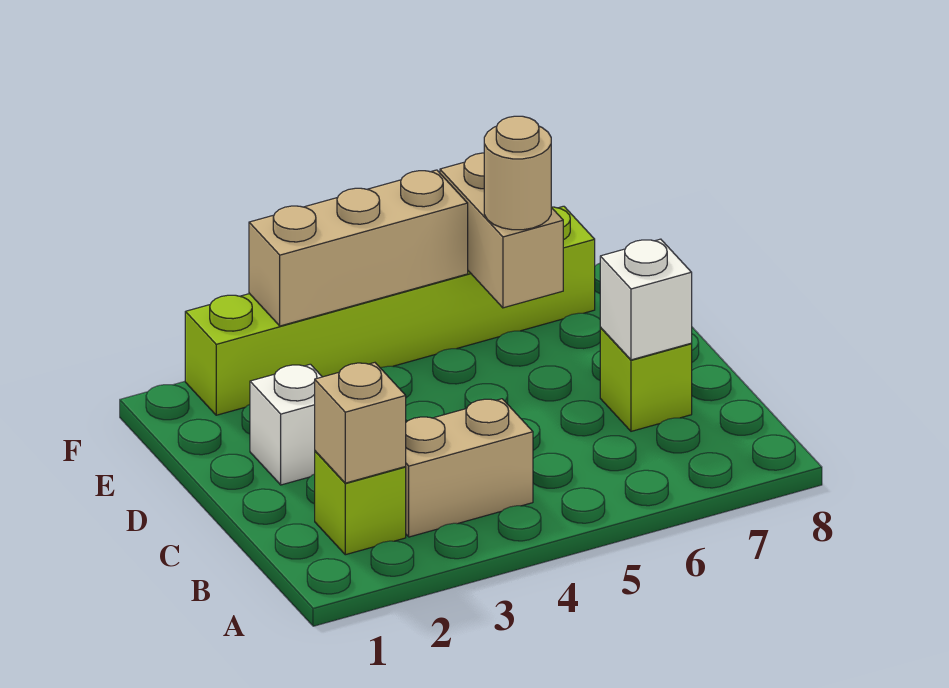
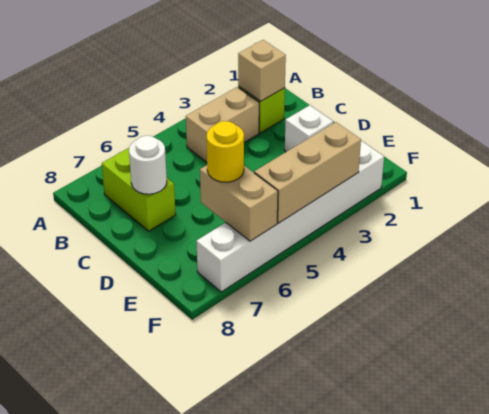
lime 1x1 brick [600,328,692,431] -> lime 1x2 brick [102,148,176,231]
white 1x1 brick [600,239,692,360] -> white 1x1 round brick [129,136,167,194]
tan 1x1 round brick [484,116,551,230] -> yellow 1x1 round brick [207,121,244,182]
lime 1x6 brick [185,206,595,415] -> white 1x6 brick [196,141,384,292]

